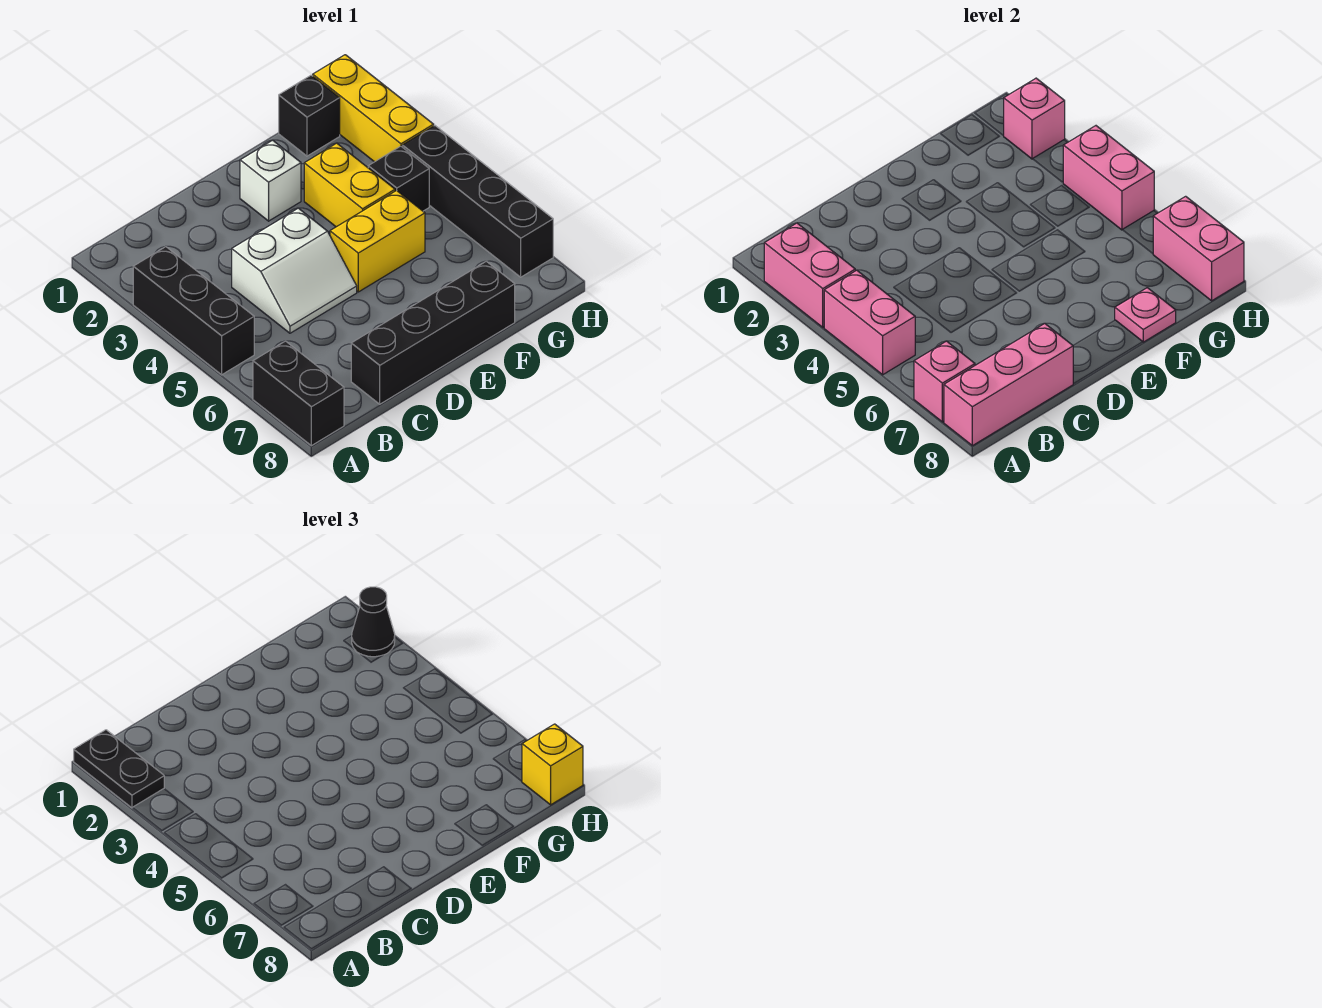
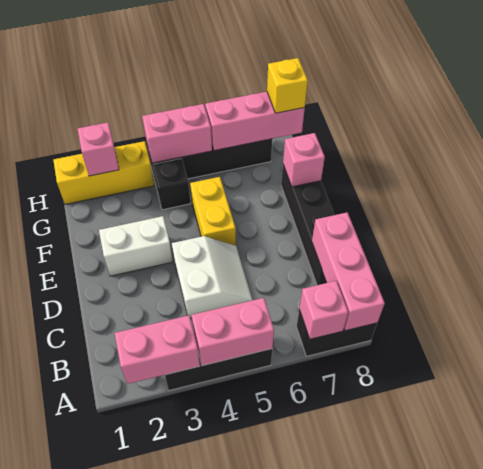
black 1x2 plate [74,730,164,808] -> none
white 1x1 brick [240,140,301,221] -> white 1x2 brick [99,216,173,276]
yellow 1x2 brick [304,143,395,227] -> none
pink 1x1 plate [1115,288,1176,342] -> pink 1x1 brick [283,133,325,187]
black 1x1 brick [279,75,340,156] -> none
black 1x1 cone [352,587,395,657] -> none
pink 1x2 brick [1153,196,1244,301] -> pink 1x3 brick [205,92,305,151]

